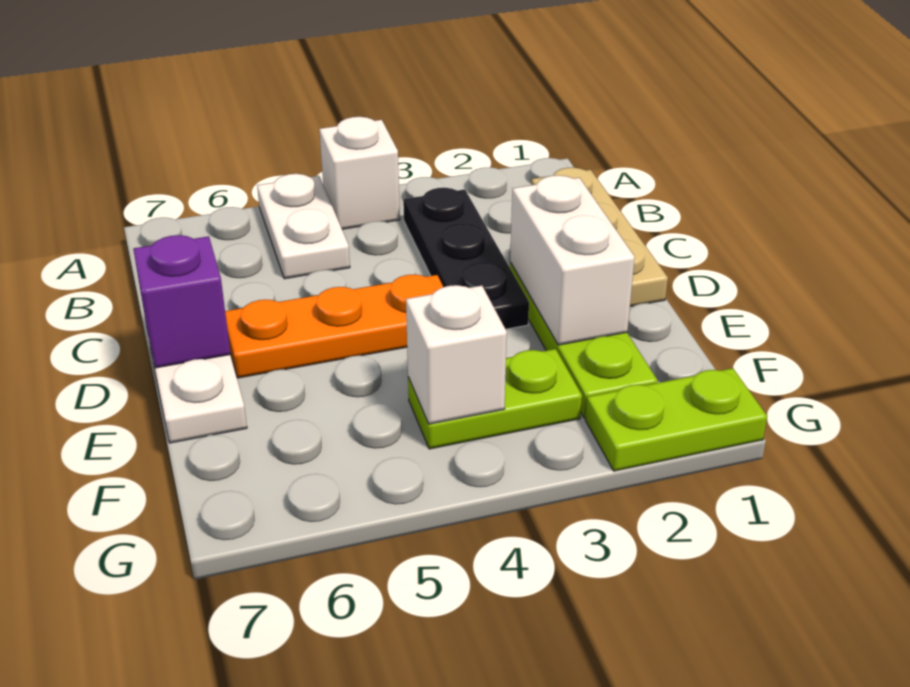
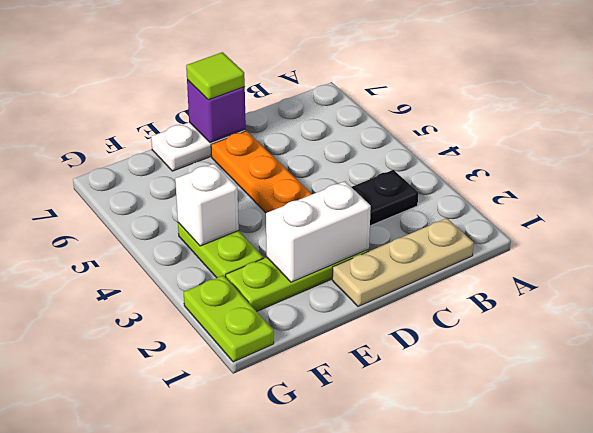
white 1x1 brick [319,117,400,229] -> none
white 1x2 plate [257,174,350,279] -> none
none -> lime 1x1 tile [186,52,245,100]

